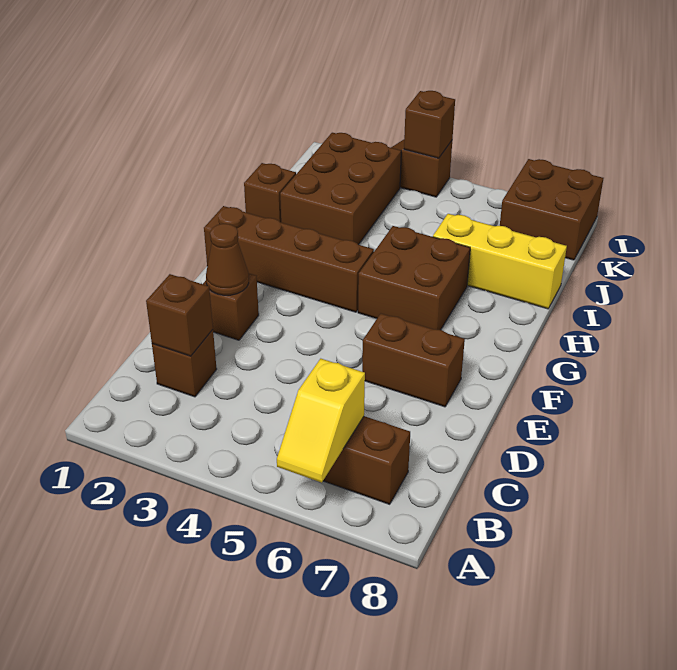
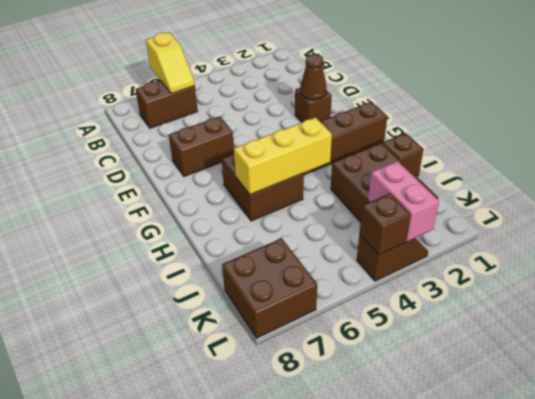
yellow 1x2 slope [277,359,365,483] -> yellow 1x2 slope turned to [146,33,195,94]
brown 1x1 brick [152,330,217,397] -> none
brown 1x1 brick [146,274,213,356] -> none
yellow 1x3 brick [433,214,567,309] -> yellow 1x3 brick moved to [234,118,332,195]
none -> pink 1x2 brick [368,161,439,242]

